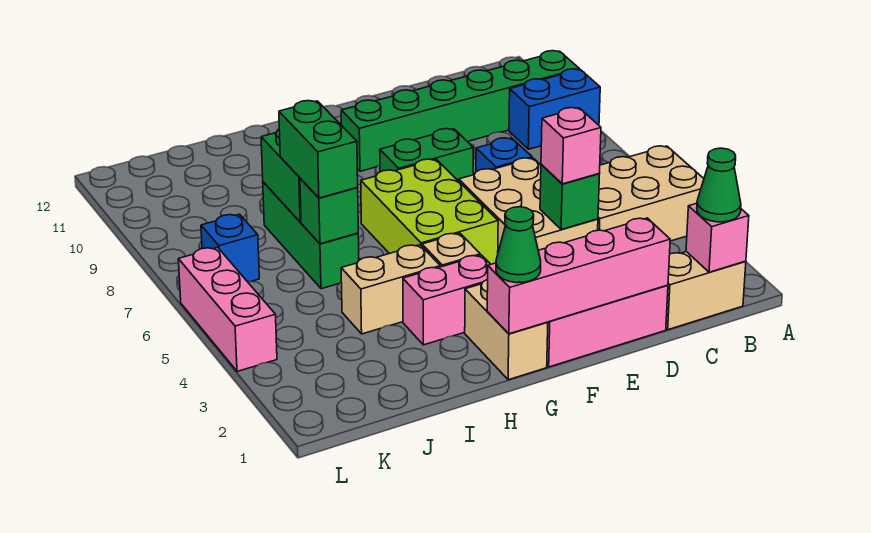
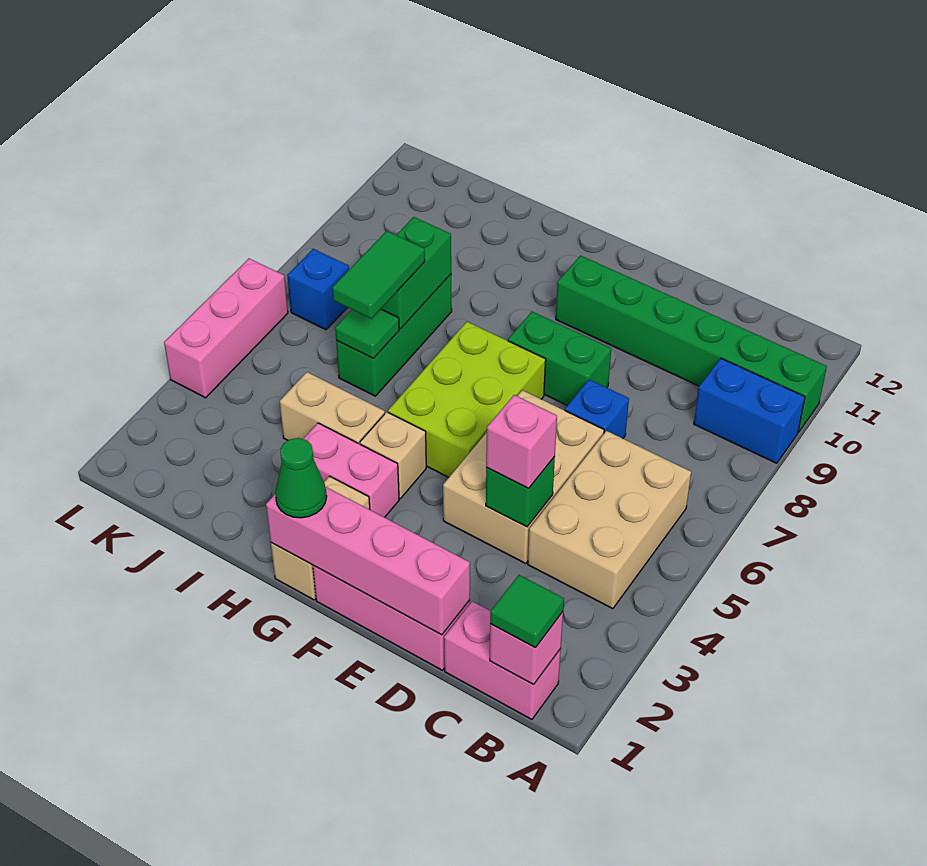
tan 2x3 brick [598,146,704,241] -> tan 2x3 brick turned to [528,431,691,609]
tan 1x2 brick [666,252,746,330] -> pink 1x2 brick [444,601,561,720]
green 1x1 cone [697,148,741,222] -> green 1x1 tile [490,575,564,648]
green 1x1 brick [300,178,358,244] -> green 1x1 tile [335,309,399,359]
green 1x2 brick [279,101,358,198] -> green 1x2 tile [332,231,425,319]

